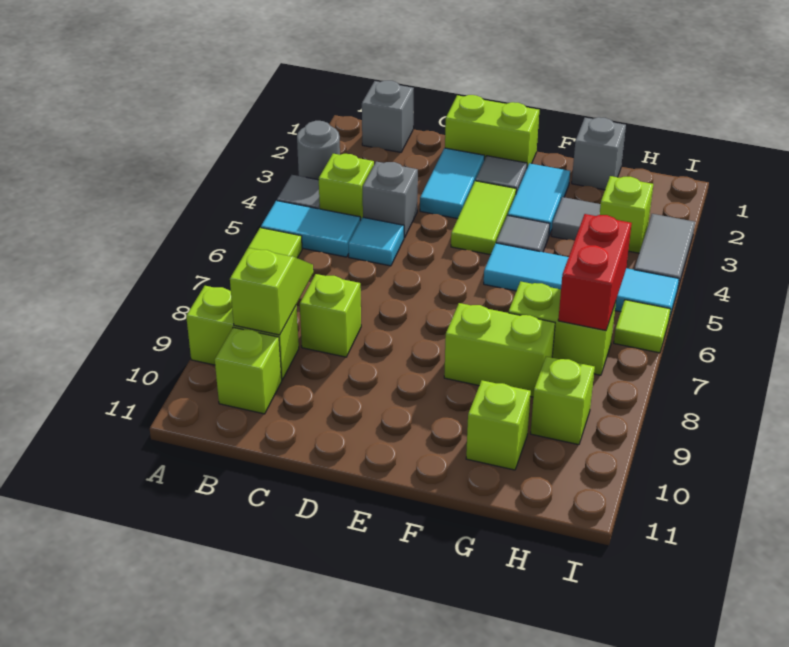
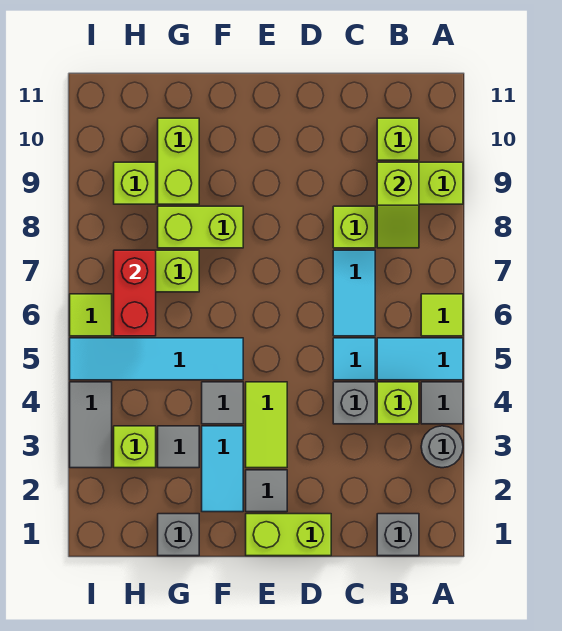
cyan 1x2 tile [420,148,484,219] -> cyan 1x2 tile moved to [333,250,375,336]
lime 1x1 brick [466,380,531,470] -> lime 1x2 brick [158,118,199,204]

